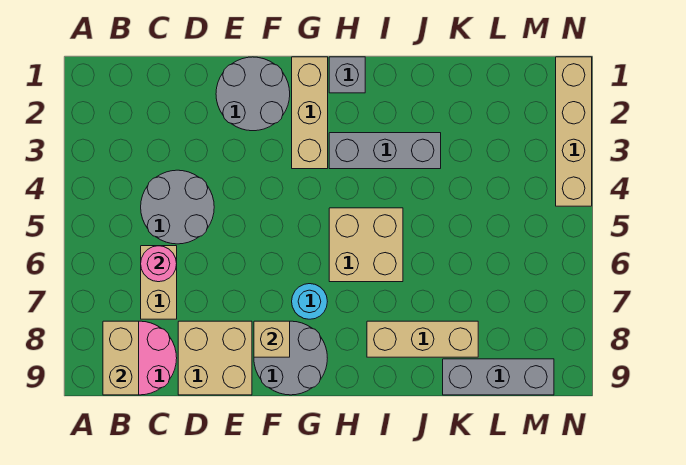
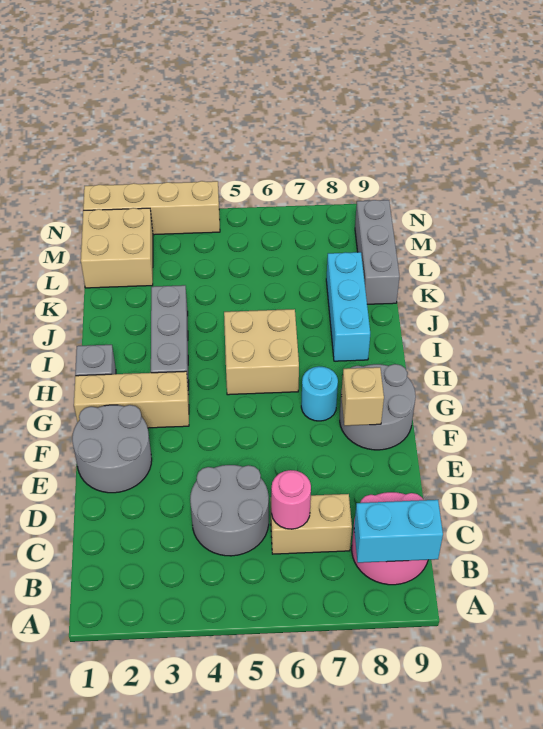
tan 1x2 brick [103,321,139,395] -> cyan 1x2 brick [354,500,443,563]
tan 2x2 brick [178,321,252,395] -> tan 2x2 brick moved to [81,208,153,288]
tan 1x3 brick [367,321,478,357] -> cyan 1x3 brick [326,252,370,361]

